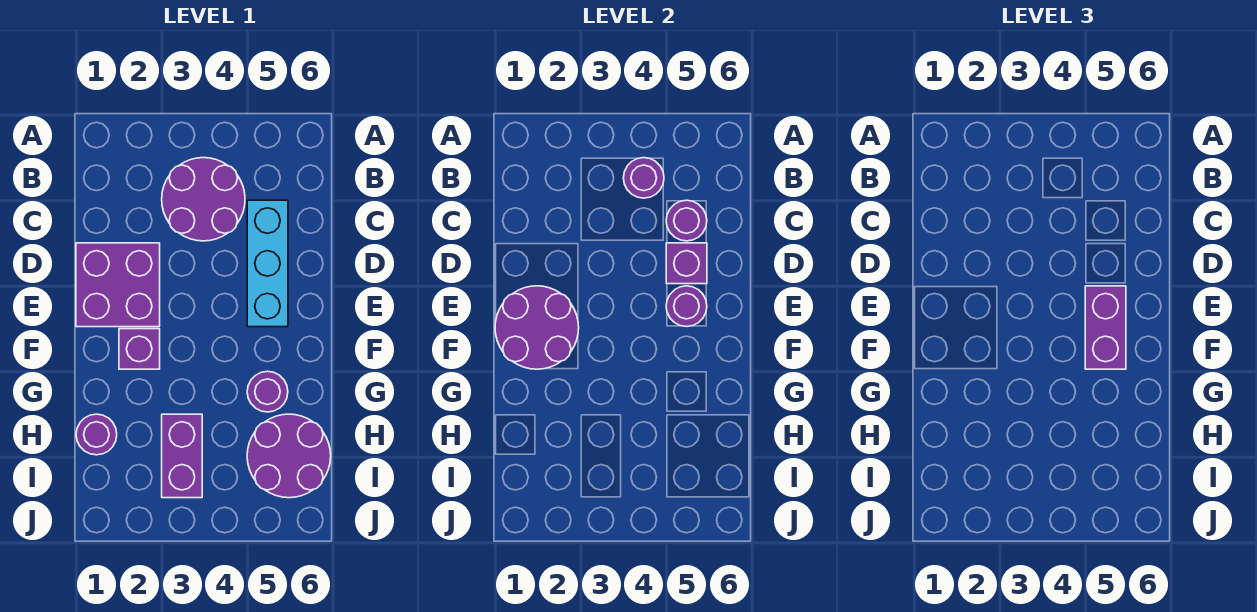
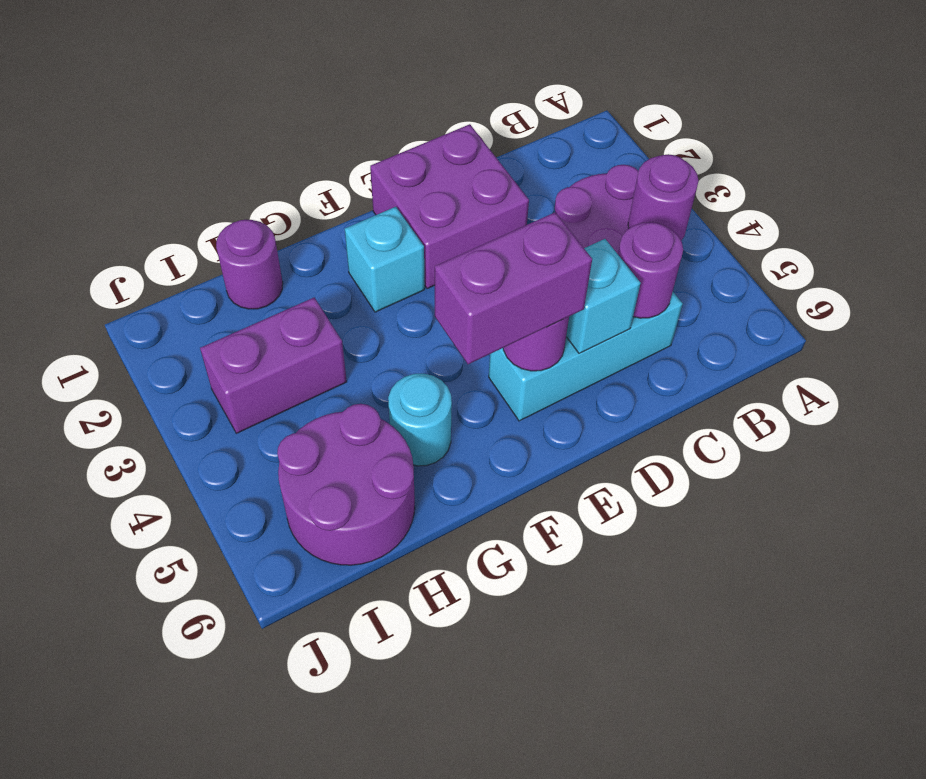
purple 1x1 brick [666,243,707,284] -> cyan 1x1 brick [566,239,641,353]
purple 2x2 round brick [495,286,579,369] -> none
purple 1x1 brick [119,329,160,369] -> cyan 1x1 brick [345,207,425,312]
purple 1x1 round brick [247,371,288,412] -> cyan 1x1 round brick [388,374,452,466]

